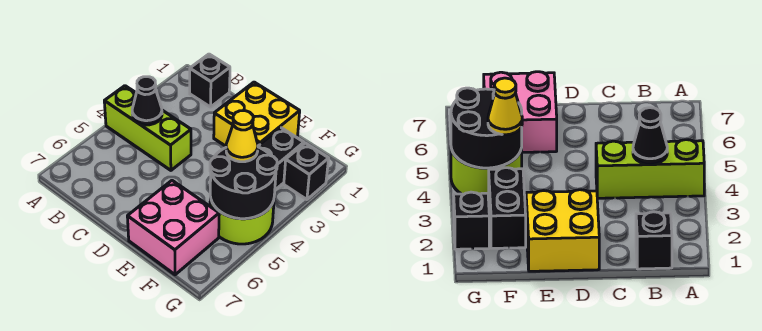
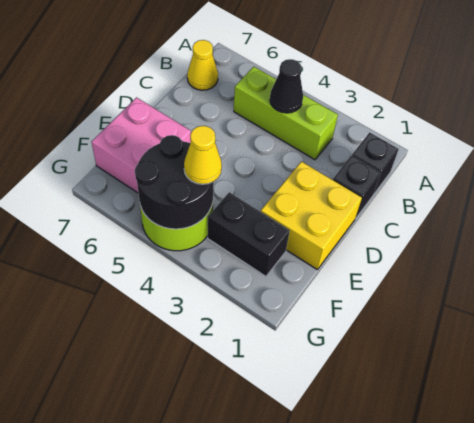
lime 1x3 brick [104,86,191,170] -> lime 1x3 brick turned to [234,67,338,160]
none -> yellow 1x1 cone [187,40,218,90]
black 1x1 brick [284,143,329,200] -> black 1x1 brick moved to [333,156,381,219]

